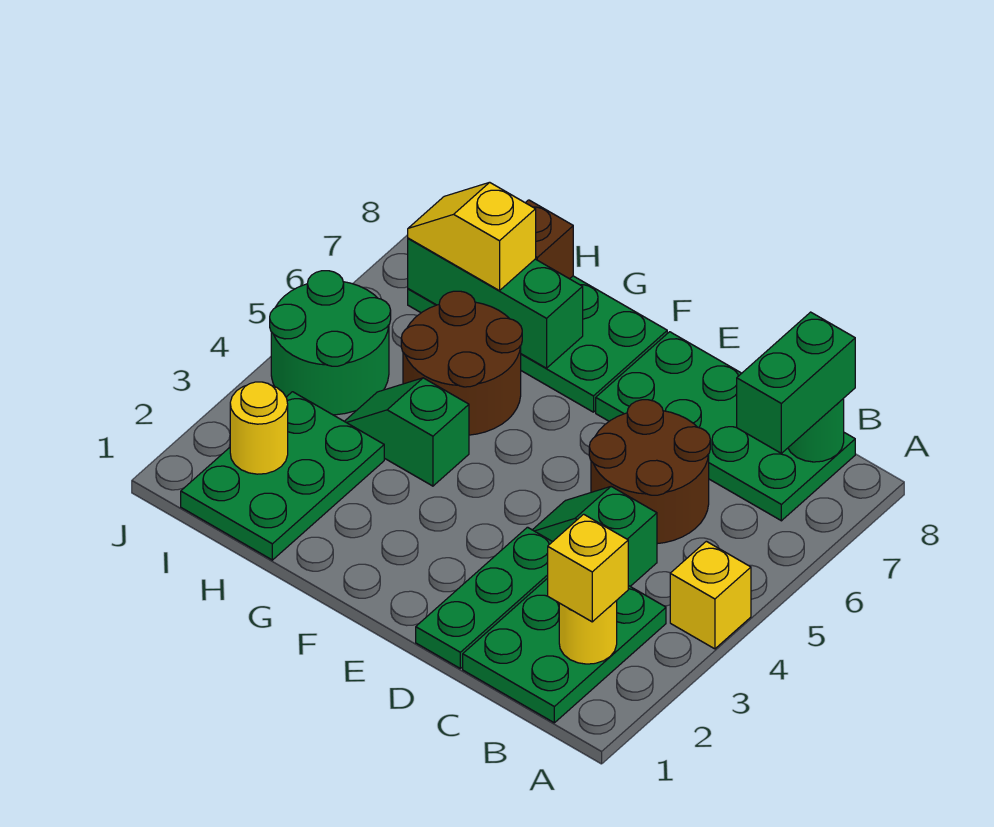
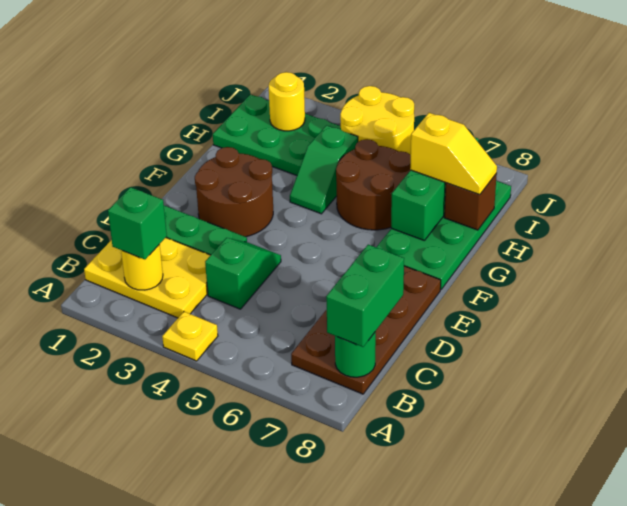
yellow 1x1 brick [670,541,751,649] -> yellow 1x1 plate [162,312,218,361]
green 2x3 plate [463,578,666,723] -> yellow 2x3 plate [84,238,211,318]
yellow 1x1 brick [548,514,628,622] -> green 1x1 brick [108,187,167,259]
green 2x4 plate [596,332,855,521] -> brown 2x4 plate [291,266,441,394]
green 1x2 brick [737,312,855,453] -> green 1x2 brick turned to [326,245,404,347]
brown 2x2 round brick [589,400,710,544] -> brown 2x2 round brick moved to [195,147,273,237]
green 1x2 slope [345,378,469,486] -> green 1x2 slope turned to [290,125,358,214]
yellow 1x2 slope [408,182,536,291] -> yellow 1x2 slope turned to [410,113,497,195]
green 2x2 round brick [270,271,391,415] -> yellow 2x2 round brick [340,86,414,155]

